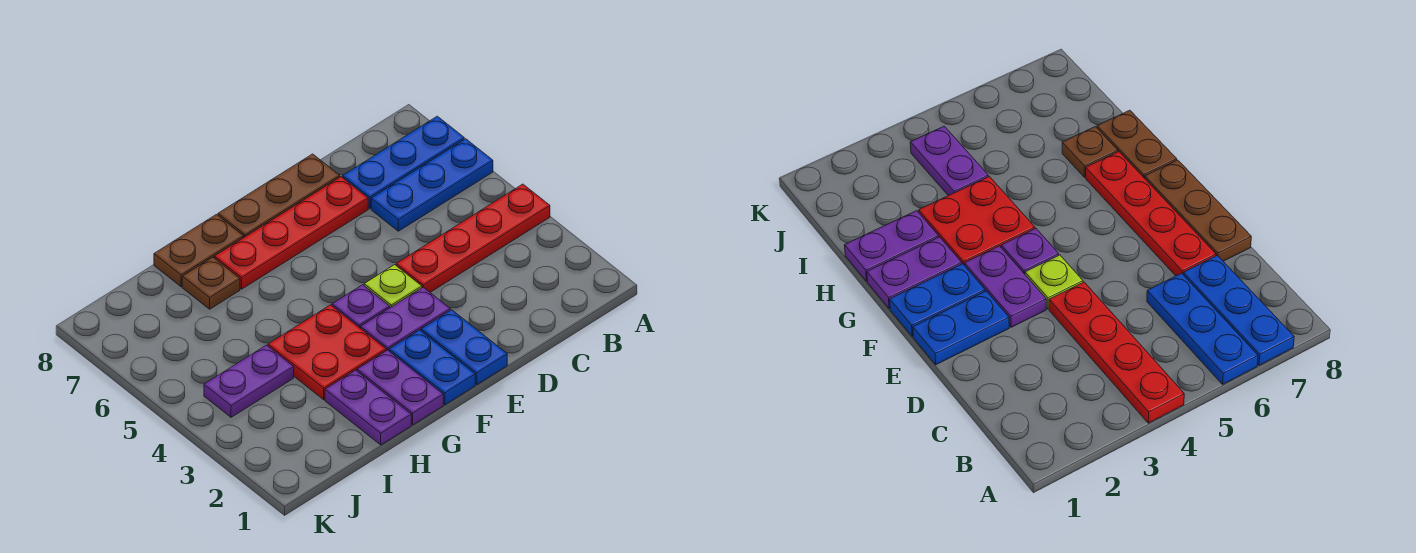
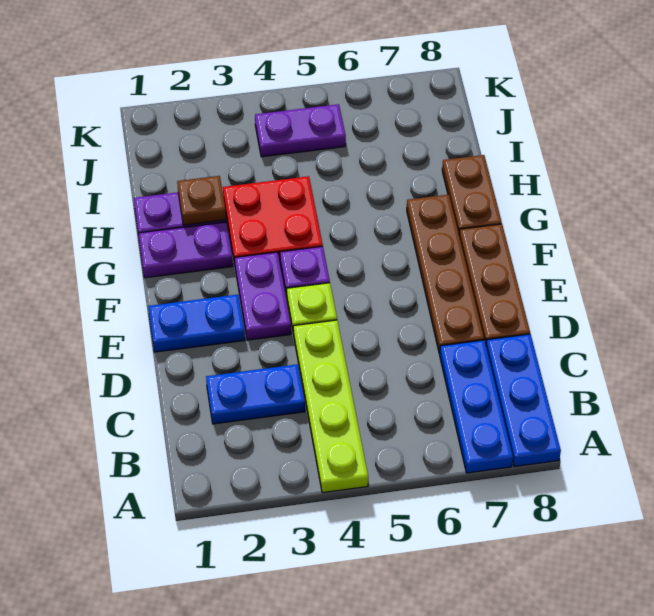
red 1x4 plate [396,184,550,292] -> lime 1x4 plate [293,320,368,493]
blue 1x3 plate [371,139,493,231] -> blue 1x3 plate moved to [486,334,561,467]
red 1x4 plate [215,177,368,289] -> brown 1x4 plate [407,195,484,354]
blue 1x2 plate [389,330,475,405] -> blue 1x2 plate moved to [206,364,305,424]
brown 1x1 plate [182,257,240,309] -> brown 1x1 plate moved to [177,176,226,225]
purple 1x2 plate [204,345,294,417] -> purple 1x2 plate turned to [255,104,346,157]

